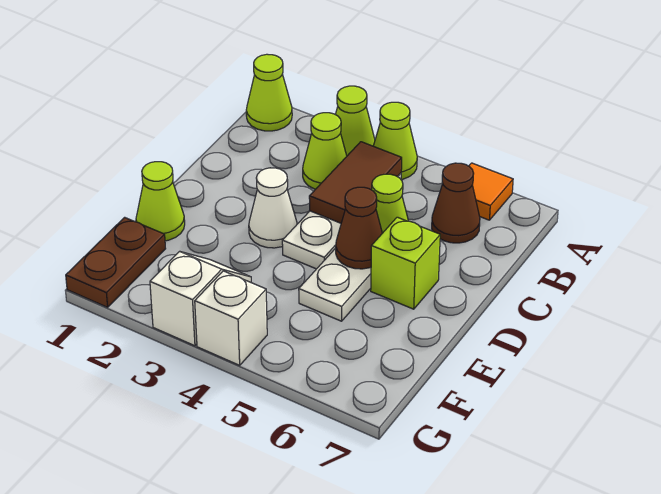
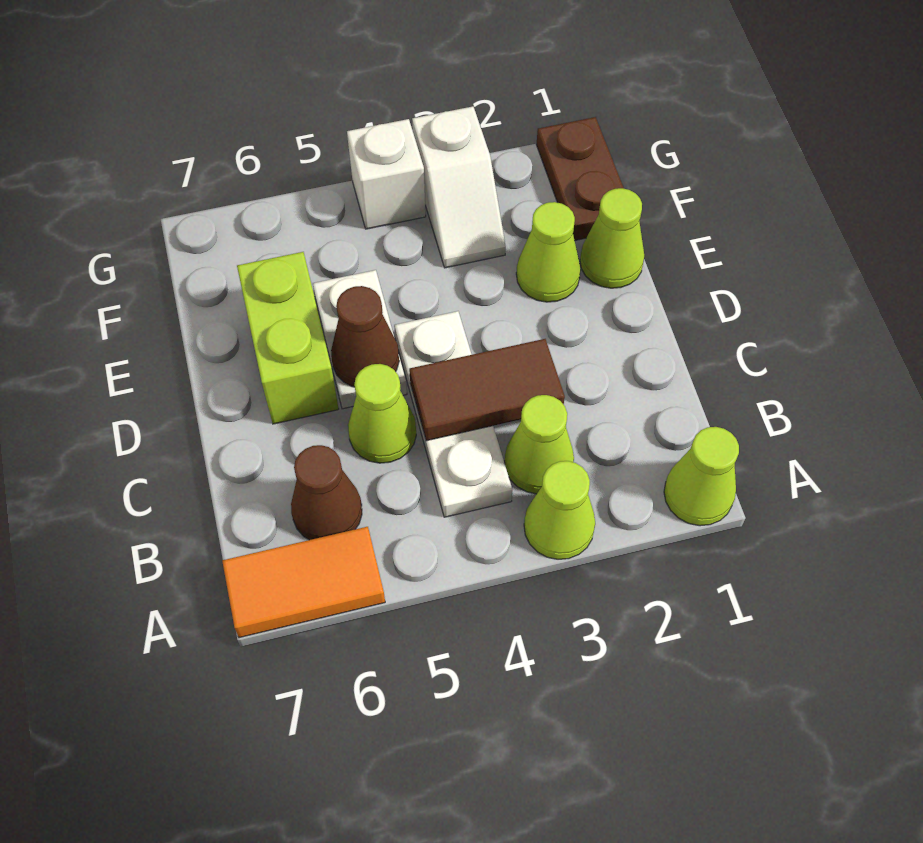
lime 1x1 cone [374,102,417,179] -> lime 1x1 cone moved to [516,202,581,302]
orange 1x1 tile [469,163,513,220] -> orange 1x2 tile [222,527,385,638]
brown 1x2 tile [309,142,402,223] -> brown 1x2 tile turned to [409,339,565,441]
white 1x1 cone [249,168,297,248] -> none
lime 1x1 brick [371,217,440,309] -> lime 1x2 brick [237,252,339,424]

